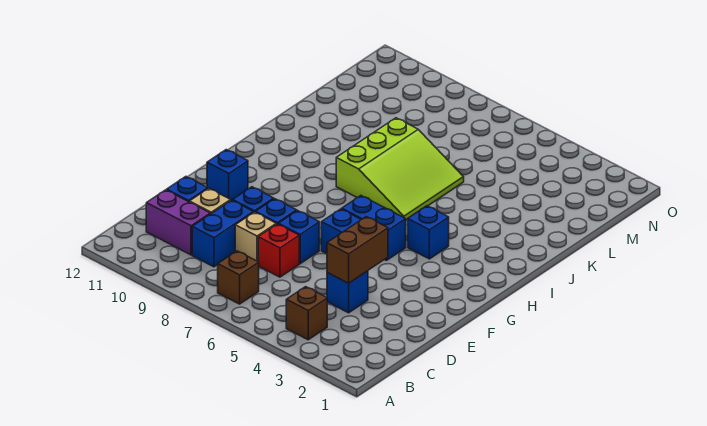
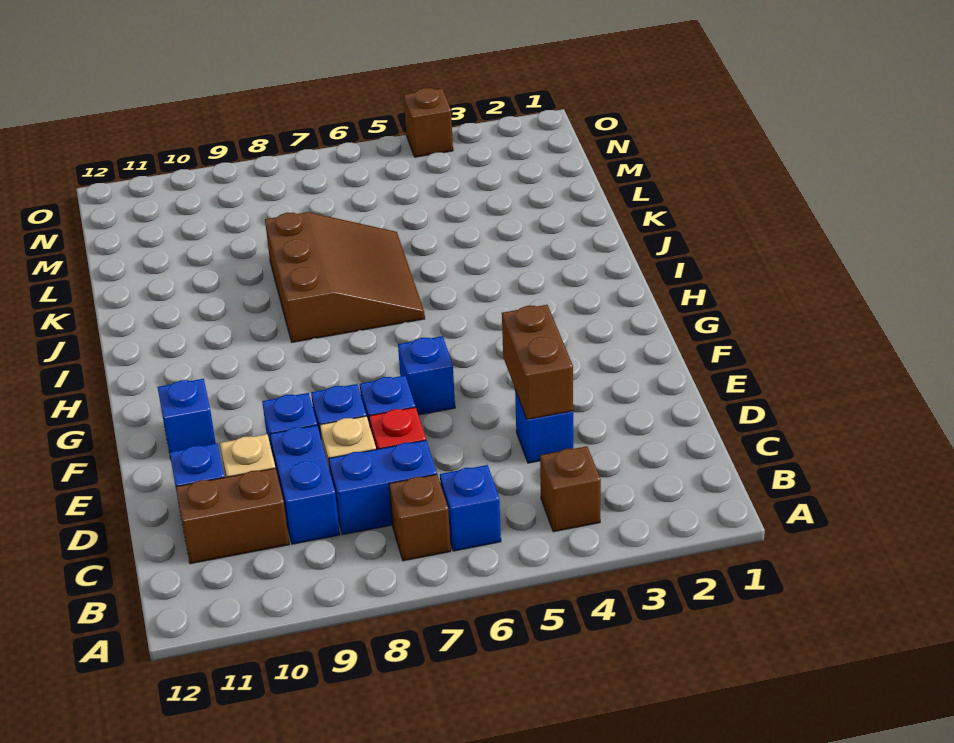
purple 1x2 brick [146,190,210,255] -> brown 1x2 brick [176,468,289,564]
blue 1x2 brick [342,196,406,260] -> blue 1x2 brick moved to [329,440,437,535]
blue 1x1 brick [408,206,449,259] -> blue 1x1 brick moved to [440,465,501,551]
lime 3x3 slope [336,118,464,220] -> brown 3x3 slope [265,212,425,342]
none -> brown 1x1 brick [404,88,453,157]

